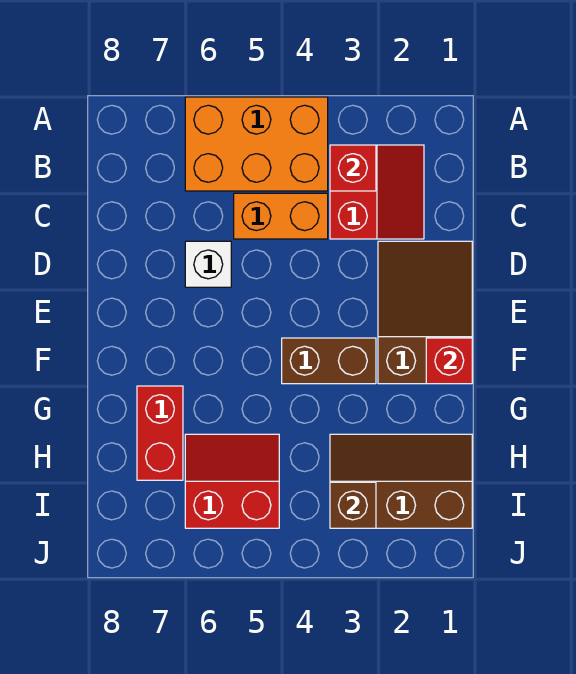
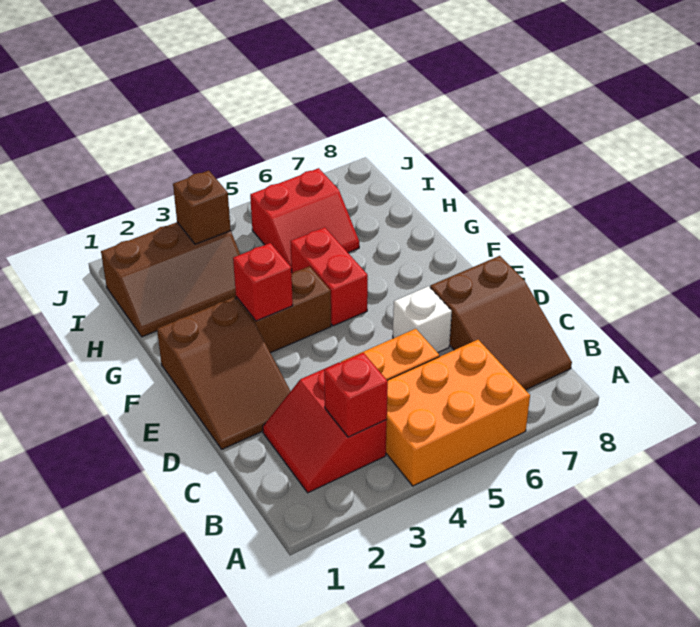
none -> brown 2x3 slope [430,256,572,390]
red 1x1 brick [426,338,472,384] -> red 1x1 brick moved to [233,243,293,321]
red 1x2 brick [137,386,183,480] -> red 1x2 brick moved to [290,227,368,326]

